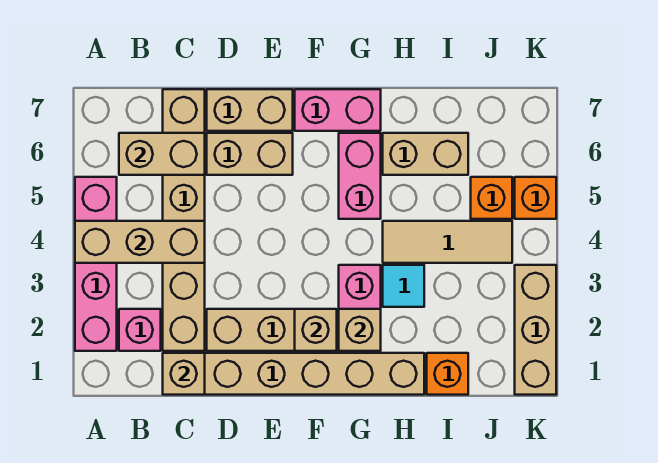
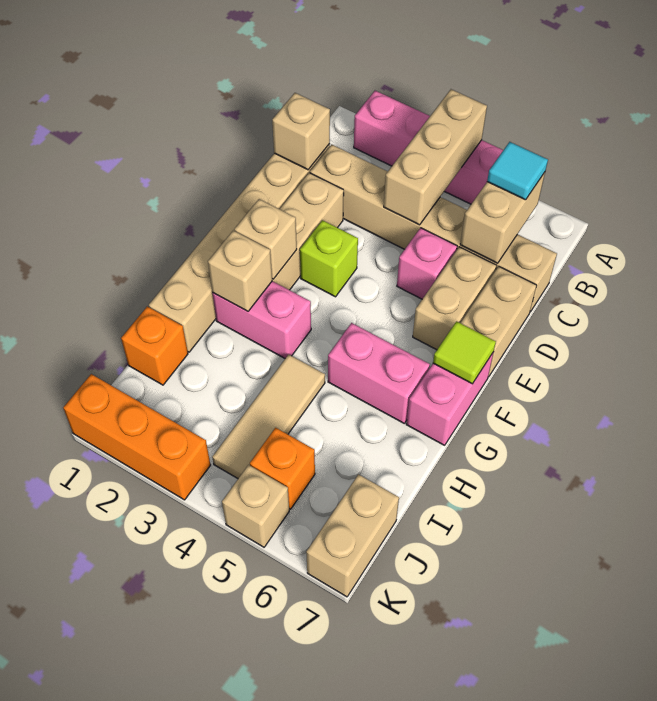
pink 1x1 brick [119,309,161,351] -> pink 1x1 brick moved to [397,228,457,299]
none -> lime 1x1 brick [300,220,358,297]
none -> lime 1x1 tile [433,321,496,384]
cyan 1x1 tile [383,265,424,307] -> cyan 1x1 tile moved to [487,142,548,200]
tan 1x2 brick [383,133,468,175] -> tan 1x2 brick moved to [306,474,399,597]
tan 1x3 brick [515,265,556,395] -> orange 1x3 brick [63,374,210,500]
orange 1x1 brick [515,177,556,219] -> tan 1x1 brick [222,465,289,547]

